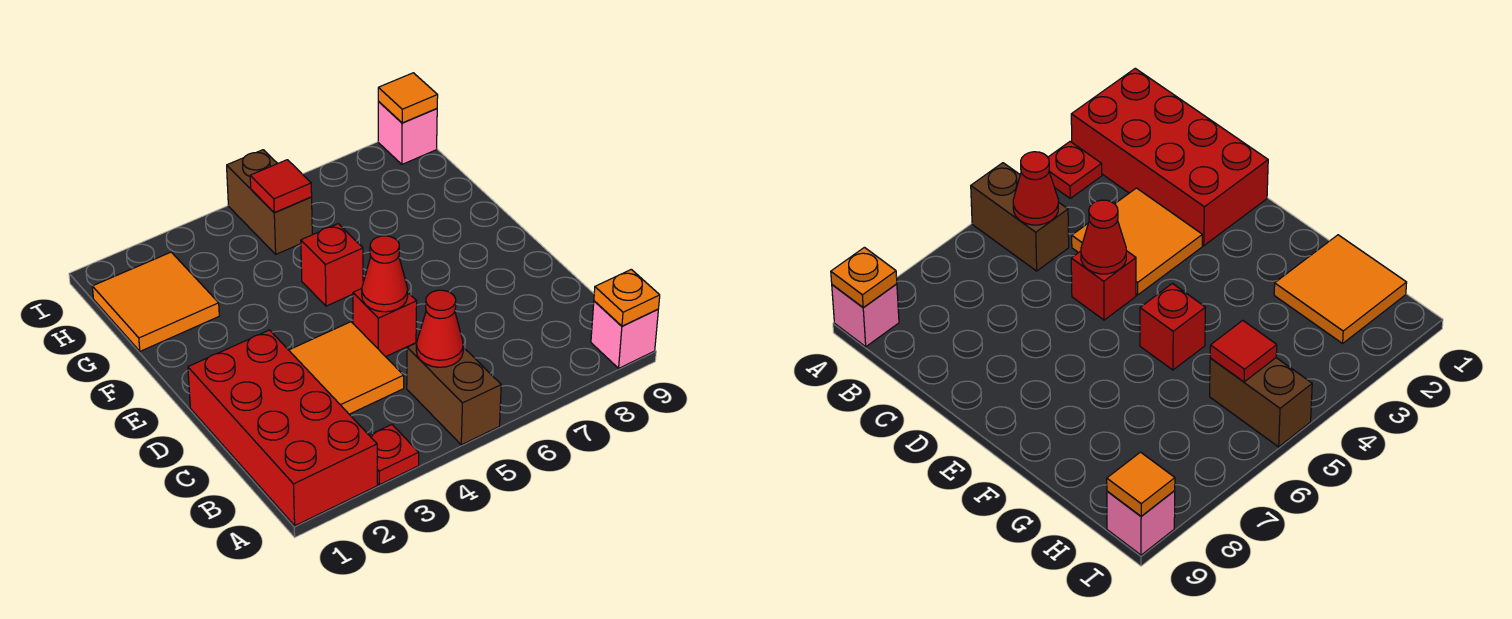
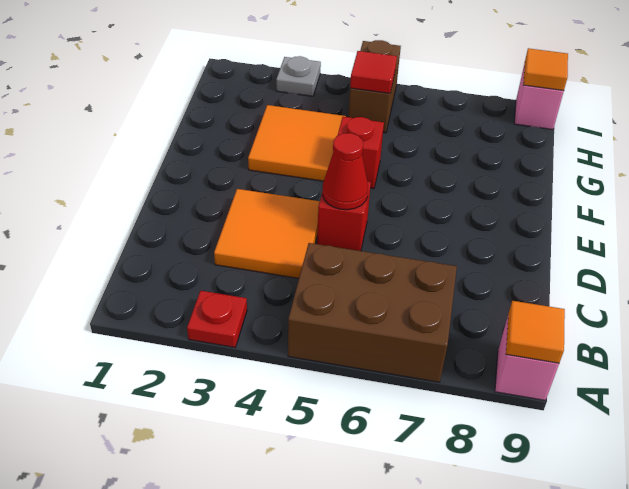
red 2x4 brick [188,330,377,526] -> none
brown 1x2 brick [407,343,501,445] -> brown 2x3 brick [288,243,457,382]
orange 1x1 plate [594,269,660,326] -> orange 1x1 tile [506,301,565,363]
red 1x1 cone [416,290,463,367] -> none
orange 2x2 tile [92,252,219,351] -> orange 2x2 tile moved to [248,105,346,181]
none -> grey 1x1 plate [276,56,321,96]

